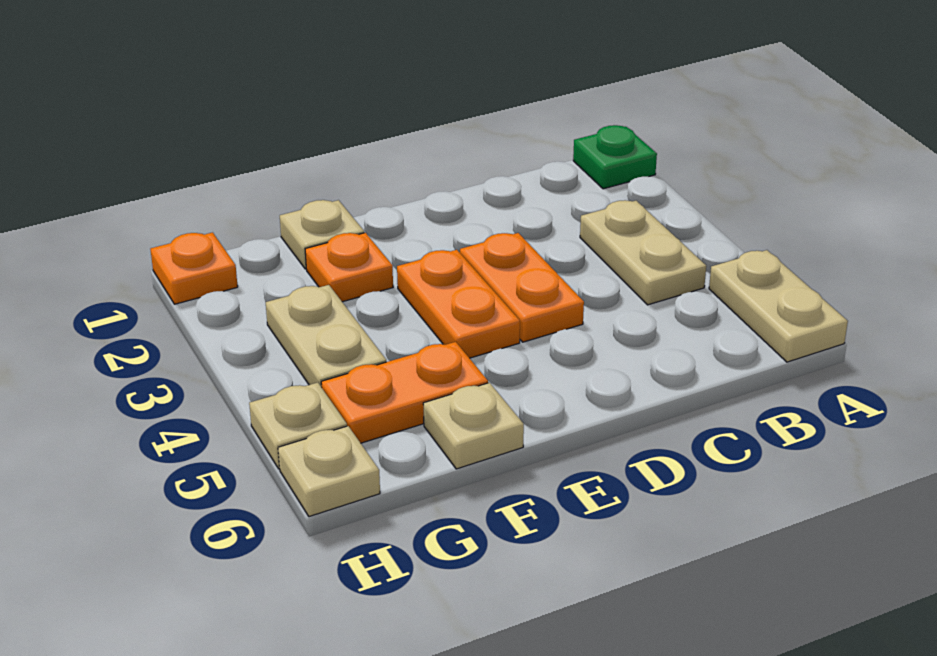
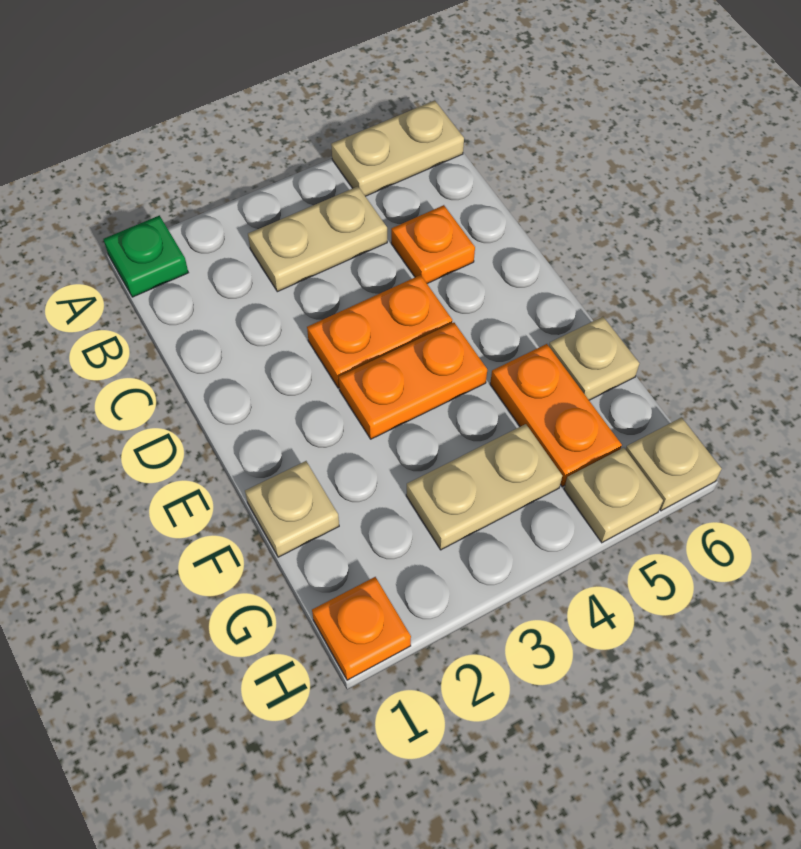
orange 1x1 plate [305,233,393,302] -> orange 1x1 plate moved to [391,205,475,284]

